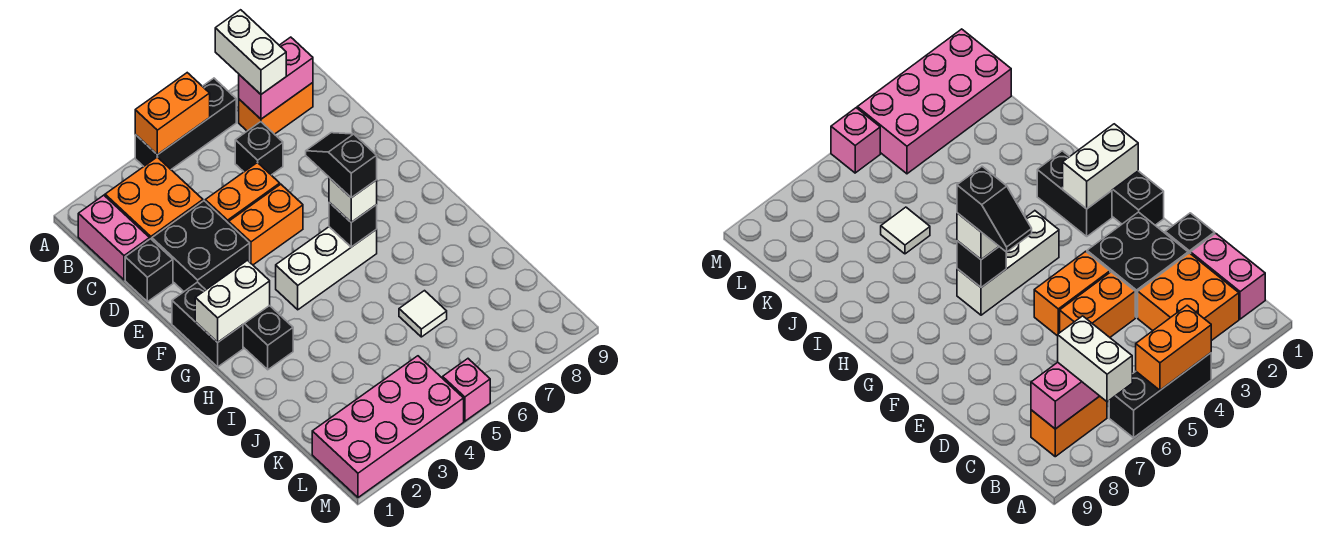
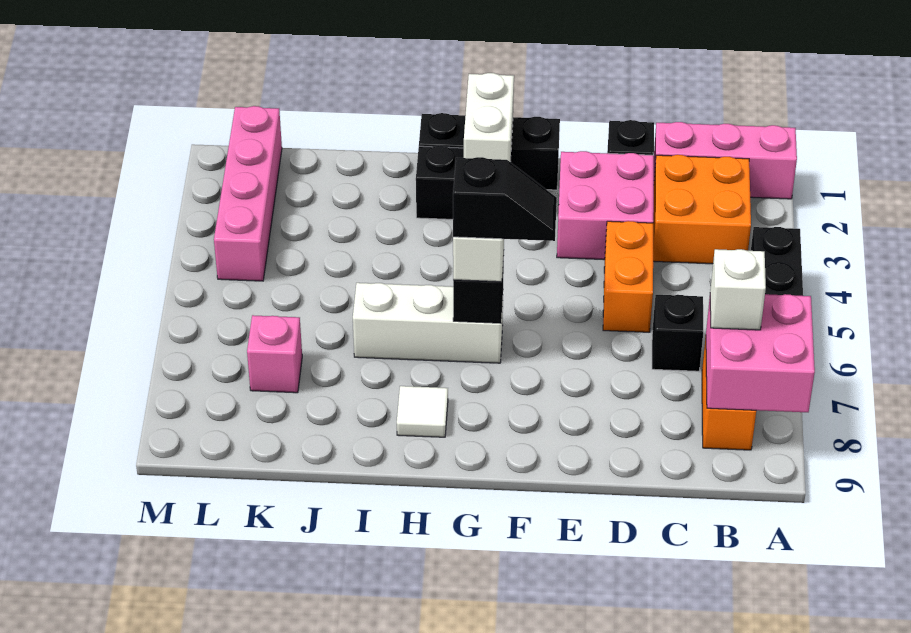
orange 1x2 brick [135,73,210,155] -> none
white 1x2 brick [215,10,286,94] -> white 1x1 brick [710,249,766,330]
pink 1x2 brick [78,195,150,280] -> pink 1x3 brick [654,122,797,199]
pink 1x2 brick [239,37,313,119] -> pink 2x2 brick [706,294,815,412]
black 2x2 brick [152,201,250,292] -> pink 2x2 brick [557,151,654,260]
orange 1x2 brick [229,184,303,265] -> none
black 1x2 brick [172,282,243,367] -> black 1x3 brick [419,113,560,190]
white 1x3 brick [276,227,377,310] -> white 1x3 brick turned to [353,283,503,363]
white 1x1 tile [399,291,447,337] -> white 1x1 tile moved to [397,386,448,437]
pink 2x4 brick [312,356,464,497] -> pink 1x4 brick [214,106,282,281]
pink 1x1 brick [443,359,490,421] -> pink 1x1 brick moved to [247,315,302,393]

